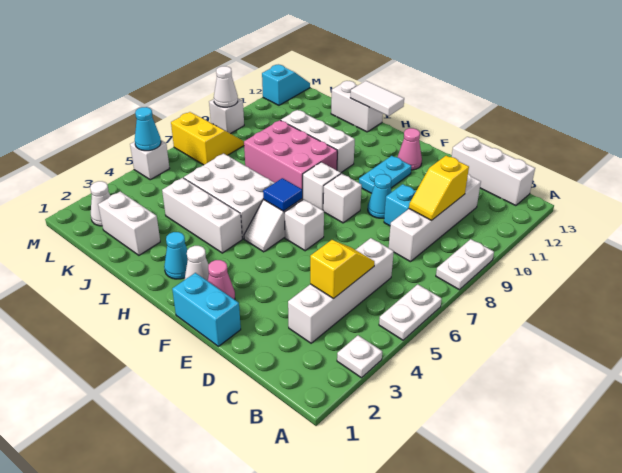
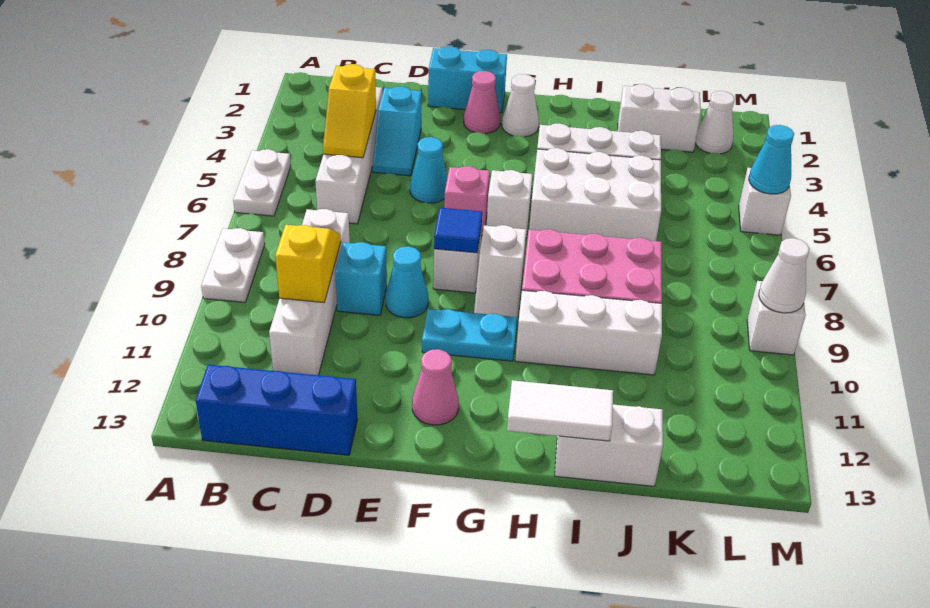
white 1x1 plate [337,335,382,378] -> none
white 1x3 brick [452,137,535,206] -> blue 1x3 brick [196,365,357,455]
white 1x1 brick [284,199,324,251] -> pink 1x1 brick [444,166,490,235]
cyan 1x2 plate [359,156,411,193] -> cyan 1x2 plate turned to [422,309,517,361]
blue 1x1 tile [263,178,302,211] -> blue 1x1 tile moved to [434,208,482,253]
cyan 1x1 cone [164,232,188,279] -> cyan 1x1 cone moved to [410,137,447,203]
yellow 2x2 slope [171,112,244,165] -> none
cyan 1x2 slope [262,65,310,105] -> cyan 1x2 slope moved to [373,86,422,176]

